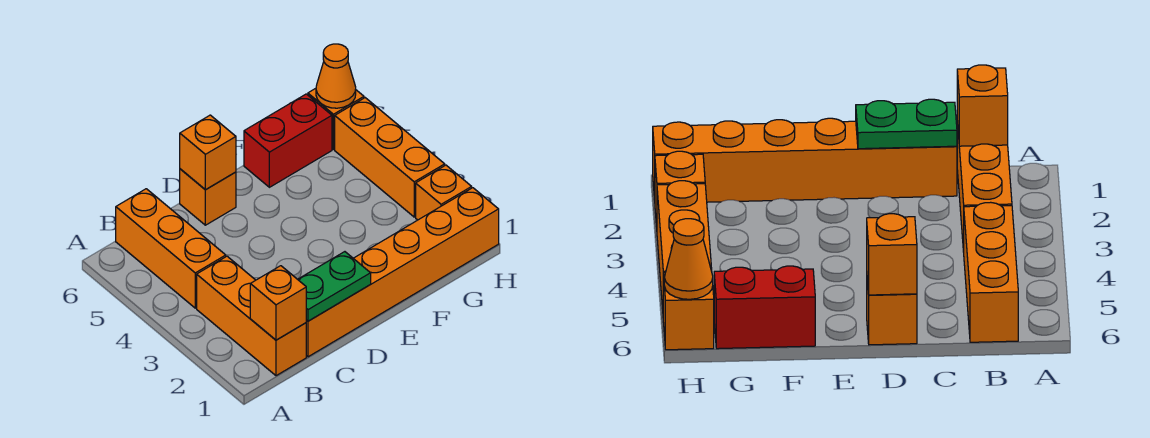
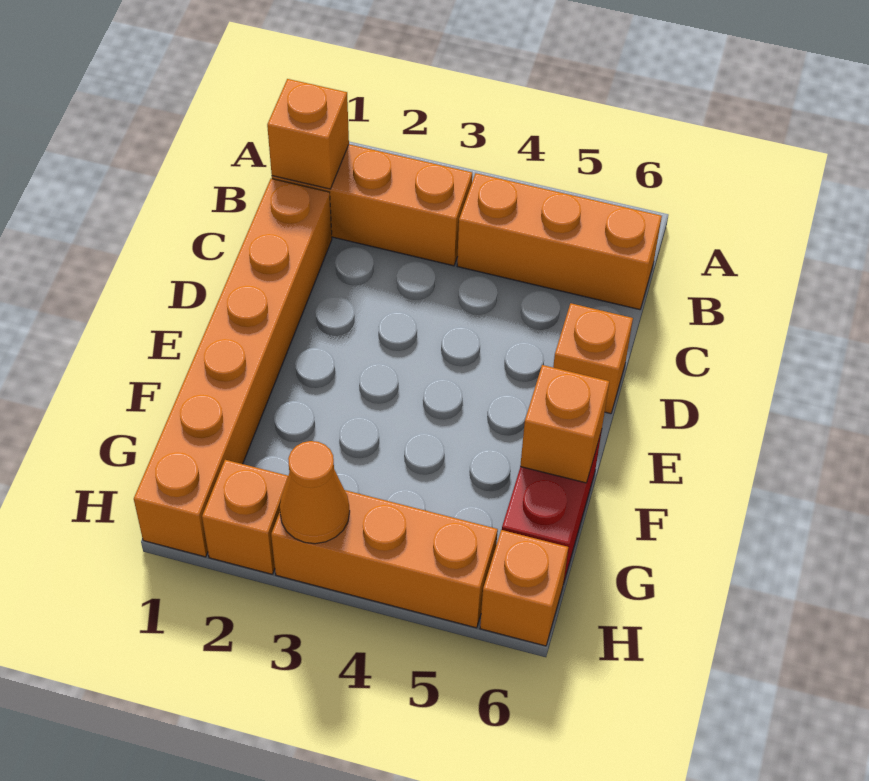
green 1x2 plate [298,252,371,321] -> none
orange 1x1 brick [180,115,236,190] -> orange 1x1 brick moved to [520,365,609,483]
orange 1x1 cone [316,44,356,108] -> orange 1x1 cone moved to [280,441,350,544]

